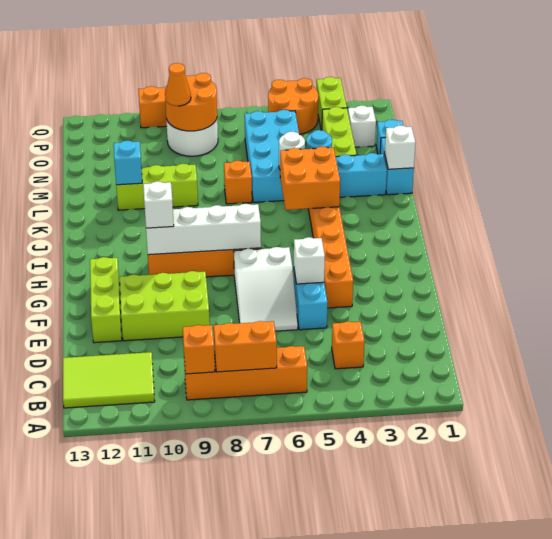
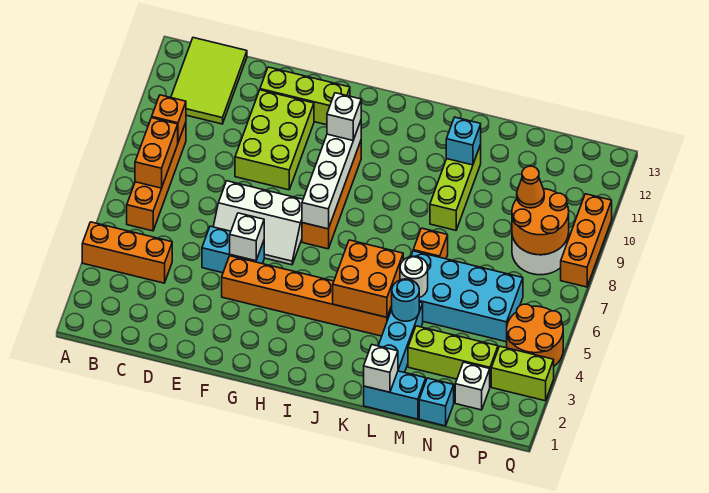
orange 1x1 brick [332,321,365,369] -> orange 1x3 brick [82,222,172,283]
white 2x3 slope [234,247,298,331] -> white 2x3 slope turned to [213,181,303,265]

